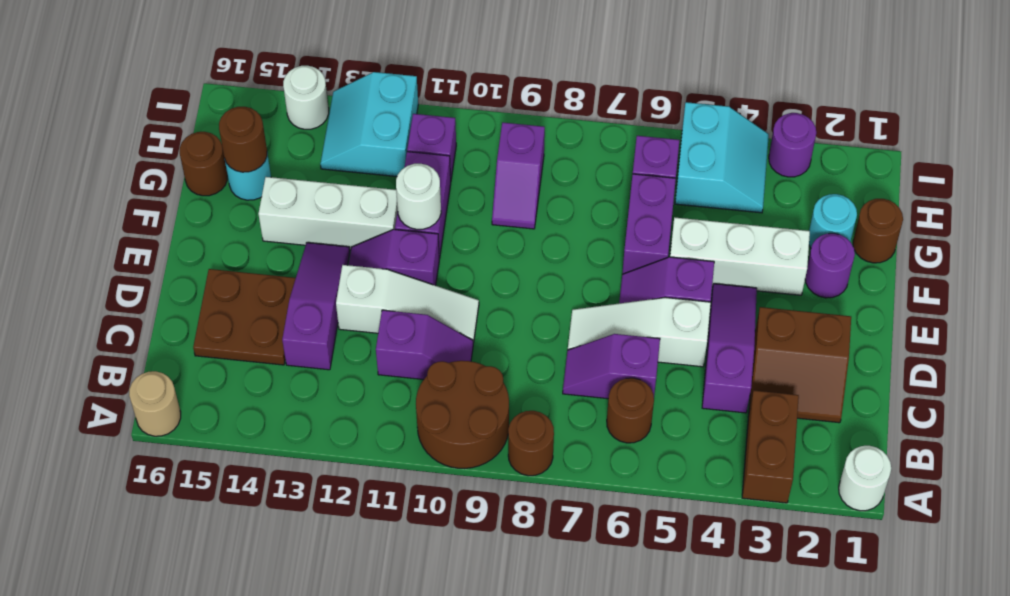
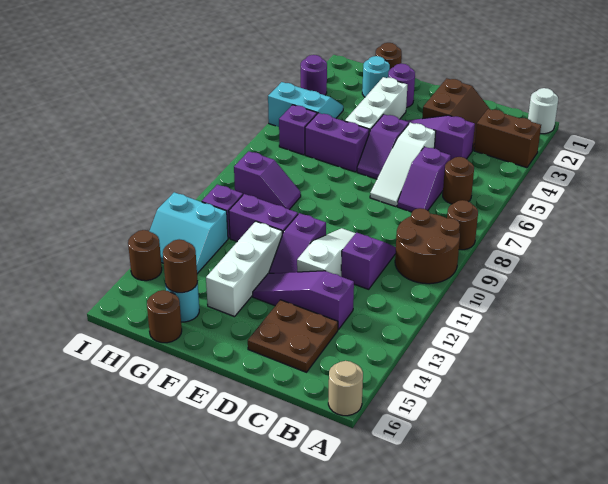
white 1x1 round brick [396,164,441,229] -> none
white 1x1 round brick [283,66,329,129] -> brown 1x1 round brick [128,230,162,281]

